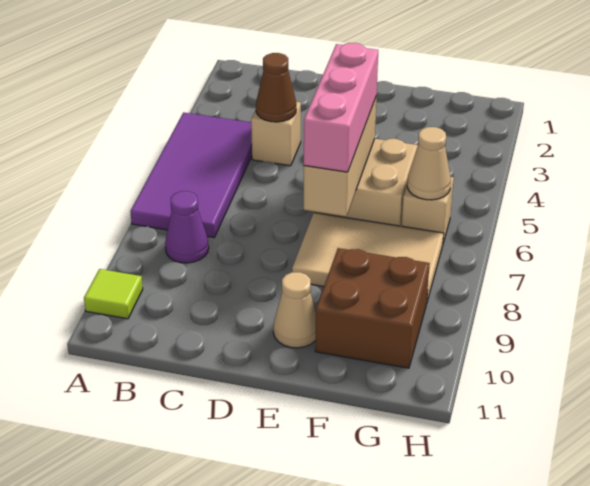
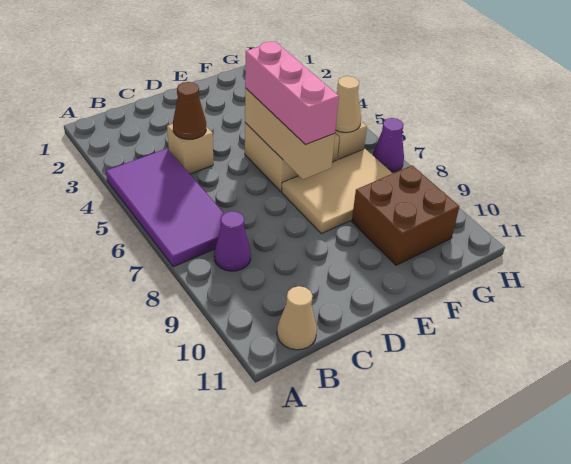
lime 1x1 tile [84,269,143,319] -> none
tan 1x1 cone [273,272,316,348] -> tan 1x1 cone moved to [277,286,317,350]
none -> purple 1x1 cone [372,118,404,172]

